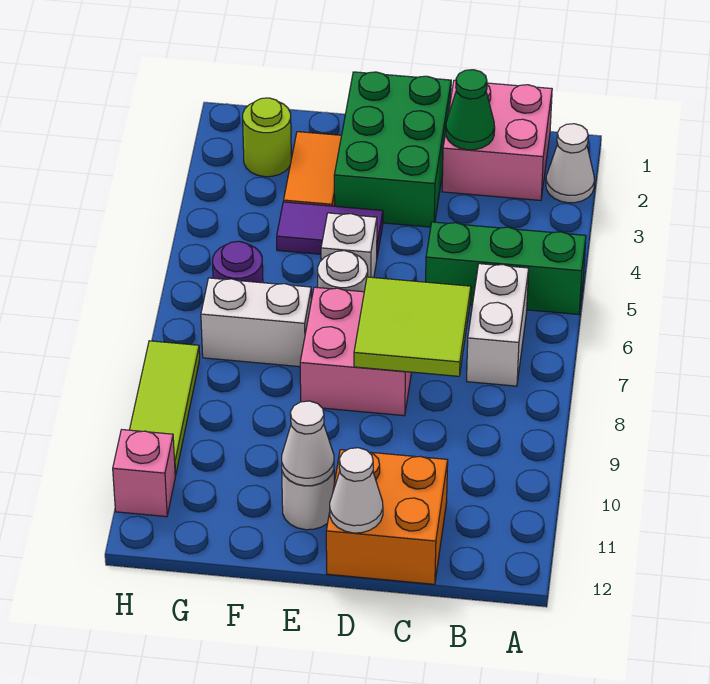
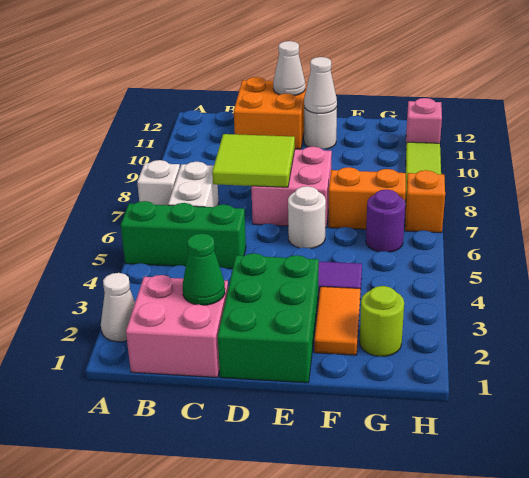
white 1x1 brick [321,213,377,278] -> white 1x1 brick moved to [137,160,180,205]
white 1x2 brick [201,278,312,367] -> orange 1x2 brick [328,167,406,229]
none -> orange 1x1 brick [405,170,445,233]

